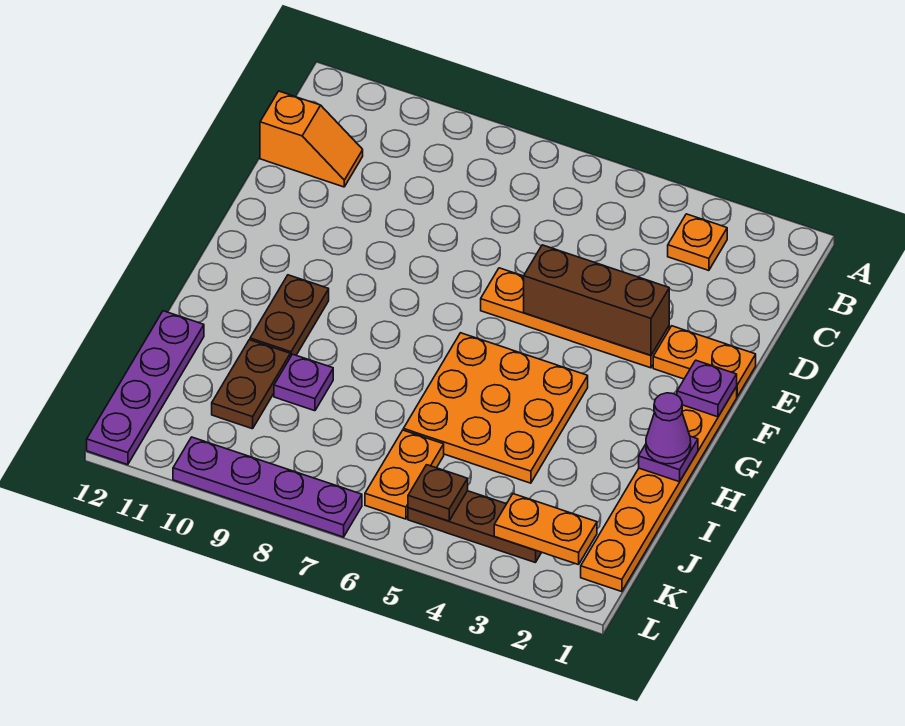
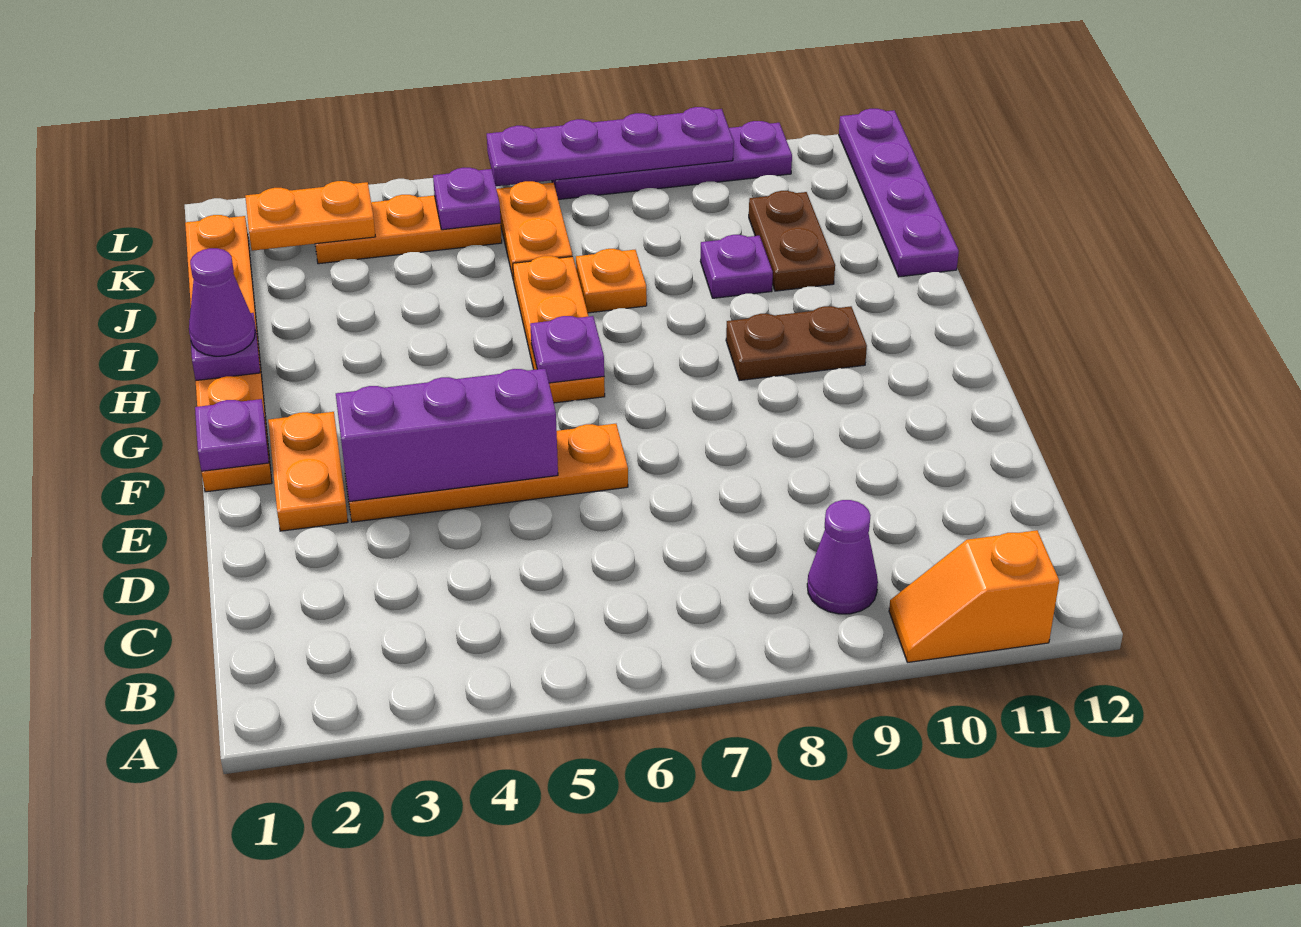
orange 1x1 plate [668,214,727,271] -> orange 1x1 plate moved to [576,249,647,313]
none -> purple 1x1 cone [807,500,878,614]
orange 1x2 slope [260,91,363,187] -> orange 1x2 slope moved to [889,530,1059,662]
orange 1x2 plate [653,326,756,397] -> orange 1x2 plate turned to [268,412,348,531]
brown 1x3 brick [524,245,669,355] -> purple 1x3 brick [336,369,558,502]
orange 3x3 plate [403,333,588,483] -> orange 1x3 plate [513,256,605,403]
none -> purple 1x1 plate [530,316,604,383]
brown 1x2 plate [250,275,329,357] -> brown 1x2 plate turned to [726,306,867,381]
brown 1x3 plate [408,491,542,563] -> orange 1x3 plate [315,195,502,264]
brown 1x1 plate [408,465,468,521] -> purple 1x1 plate [433,168,501,230]
none -> purple 1x4 plate [487,107,734,186]

